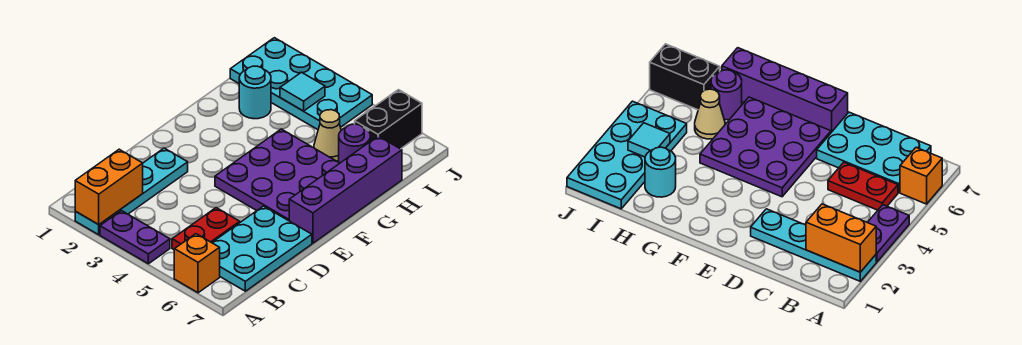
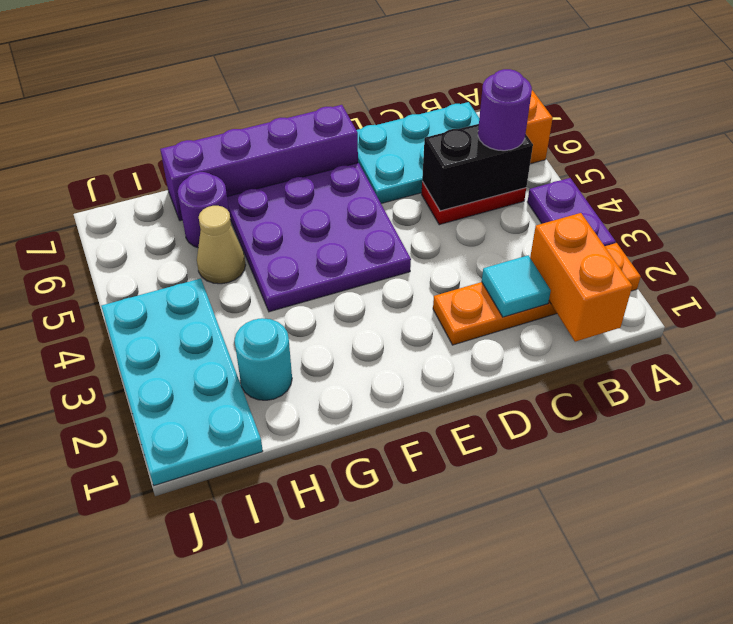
cyan 1x4 plate [75,148,188,235] -> orange 1x4 plate [433,243,641,345]
orange 1x2 brick [75,149,143,225] -> orange 1x2 brick turned to [530,213,632,342]
none -> purple 1x1 round brick [478,69,532,151]
cyan 1x1 tile [280,72,325,111] -> cyan 1x1 tile moved to [482,255,551,317]
black 1x2 brick [355,90,422,149] -> black 1x2 brick moved to [422,124,533,211]

